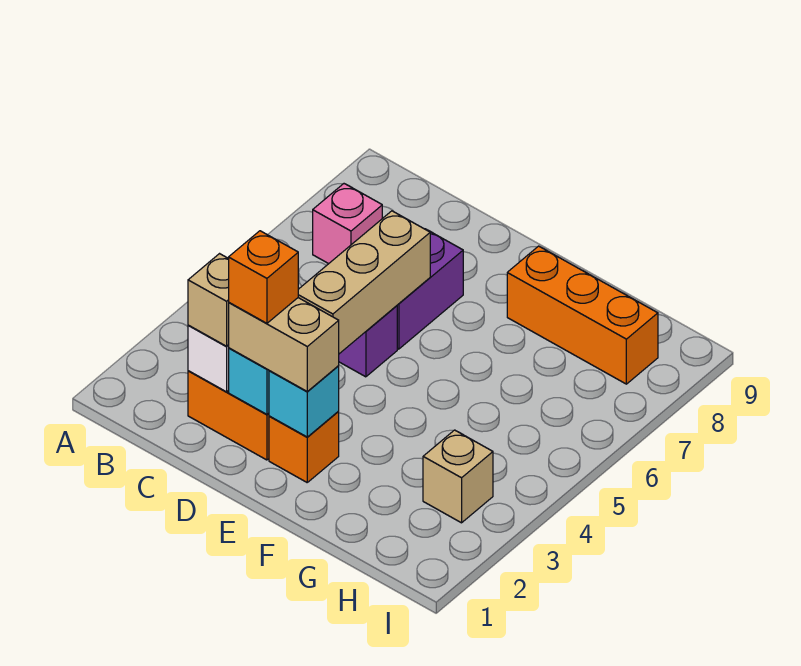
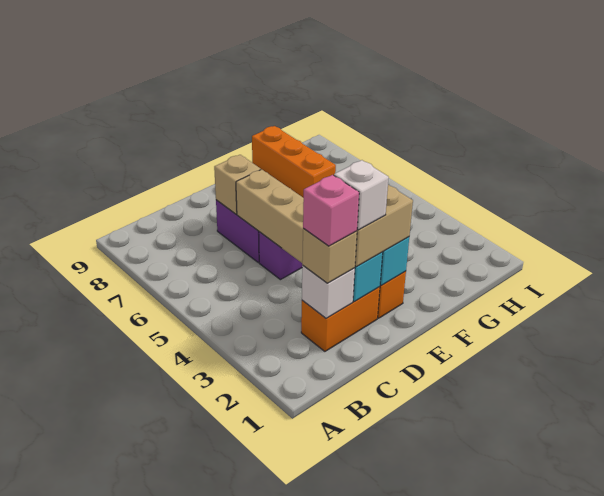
pink 1x1 brick [313,184,382,264] -> pink 1x1 brick moved to [303,175,359,246]
orange 1x1 brick [229,231,298,323] -> white 1x1 brick [334,160,389,230]
orange 1x3 brick [507,246,658,384] -> orange 1x3 brick turned to [252,126,336,198]
tan 1x1 brick [423,430,493,523] -> tan 1x1 brick moved to [214,155,261,214]

